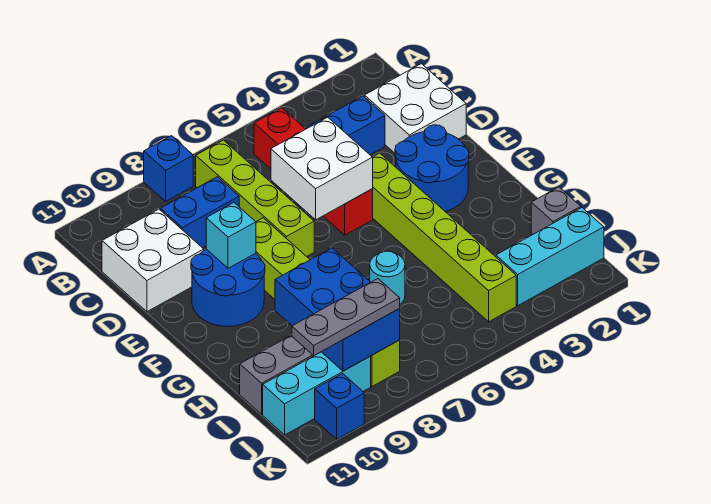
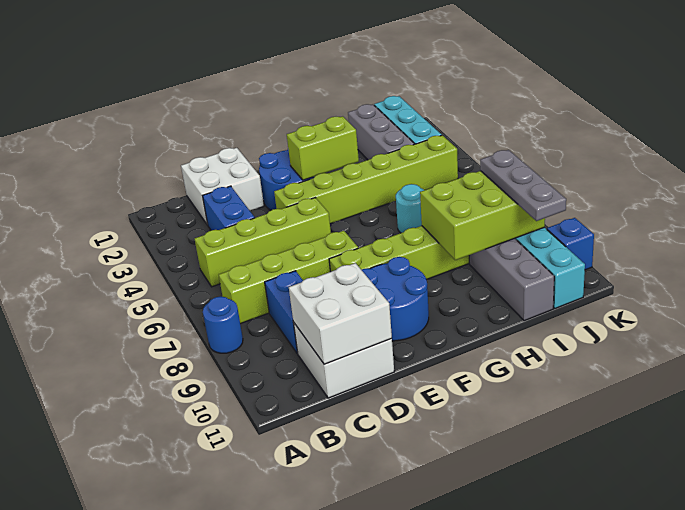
blue 1x1 brick [144,136,193,201] -> blue 1x1 round brick [203,296,243,353]
red 1x4 brick [254,108,373,235] -> lime 1x4 brick [195,198,331,287]
white 2x2 brick [271,117,373,220] -> white 2x2 brick moved to [289,263,392,364]
cyan 1x1 brick [206,203,256,268] -> none
none -> lime 1x2 brick [287,116,359,180]
blue 2x3 brick [275,248,400,371] -> lime 2x3 brick [420,171,545,260]
grey 1x1 brick [531,187,581,235] -> grey 1x3 brick [348,104,414,160]

